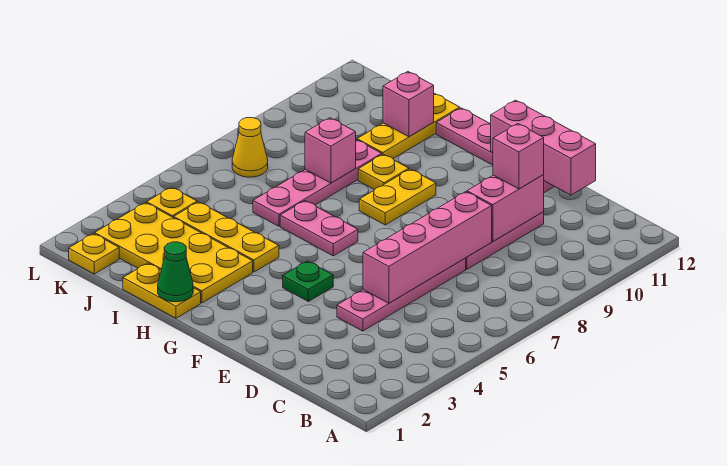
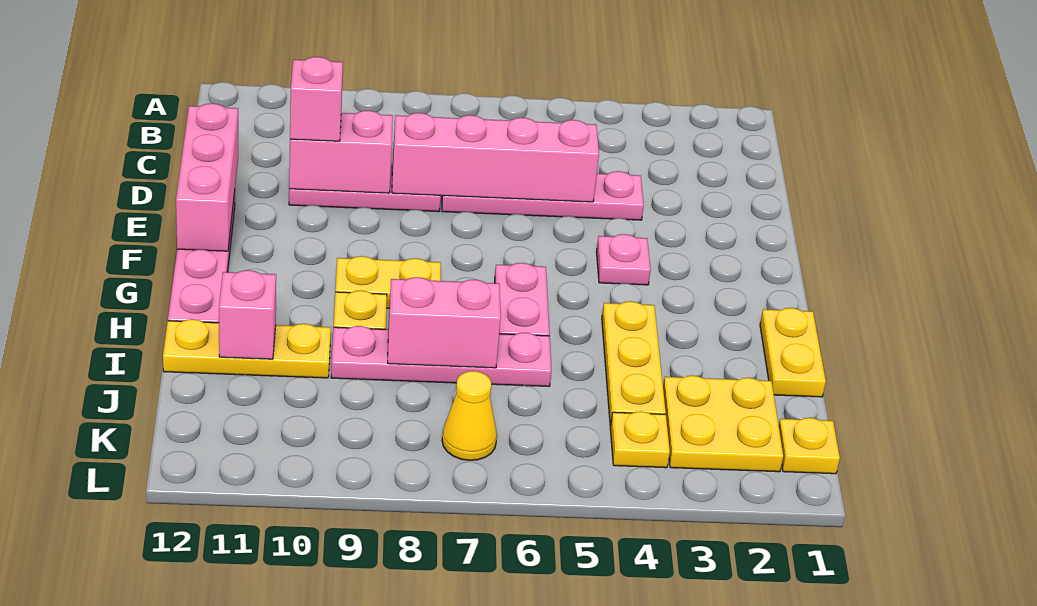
green 1x1 plate [283,261,333,301] -> pink 1x1 plate [596,234,651,285]
green 1x1 cone [158,242,193,302] -> none
yellow 2x4 plate [95,203,253,303] -> yellow 2x2 plate [663,376,783,472]
pink 1x1 brick [305,118,356,183] -> pink 1x2 brick [388,277,501,368]

